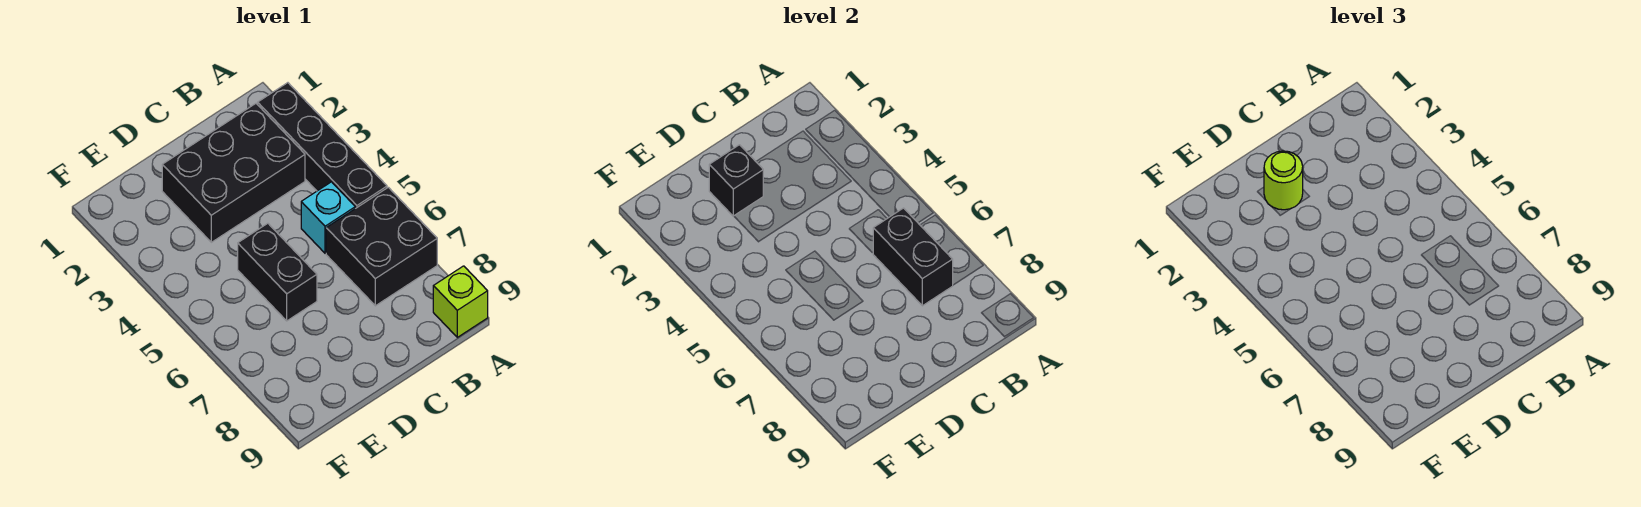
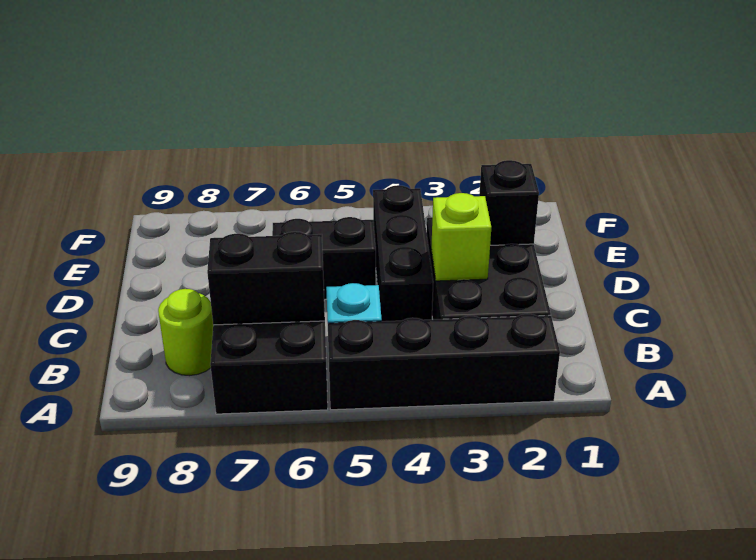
lime 1x1 brick [433,266,488,337] -> lime 1x1 brick moved to [431,193,491,281]
none -> black 1x3 brick [373,185,433,321]
lime 1x1 round brick [1264,151,1303,210] -> lime 1x1 round brick moved to [158,289,213,376]

